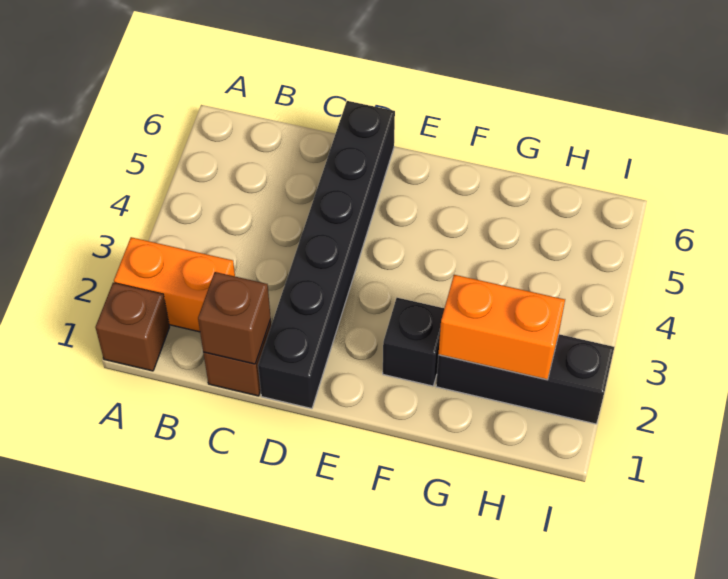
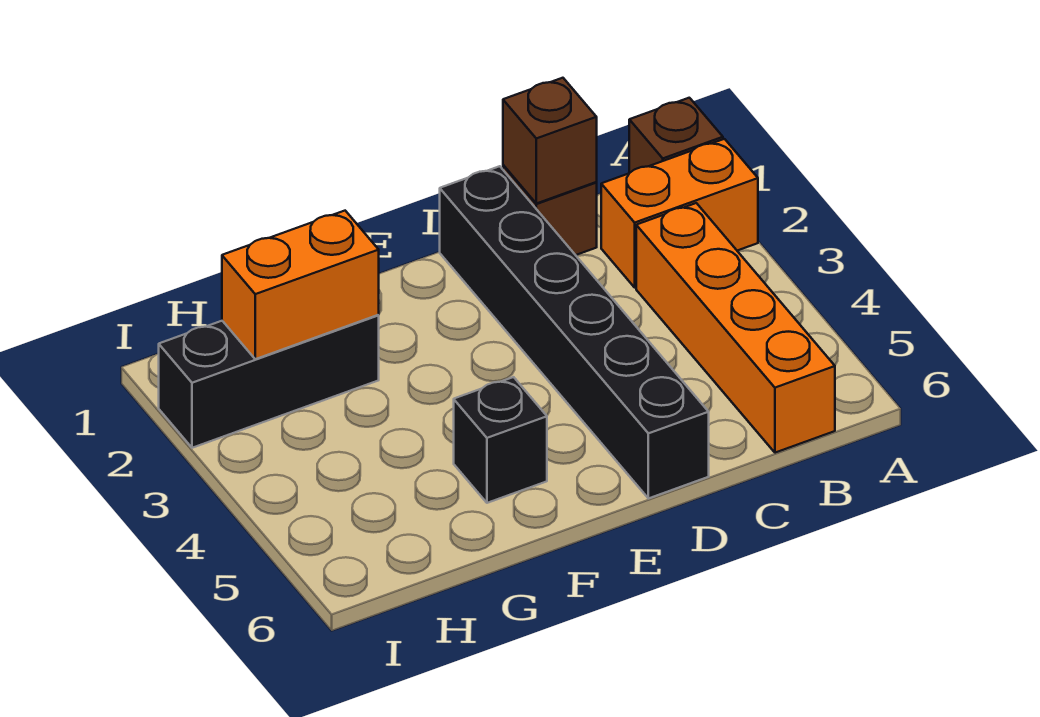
none -> orange 1x4 brick [636,203,835,453]
black 1x1 brick [383,298,444,386] -> black 1x1 brick moved to [454,377,547,503]

